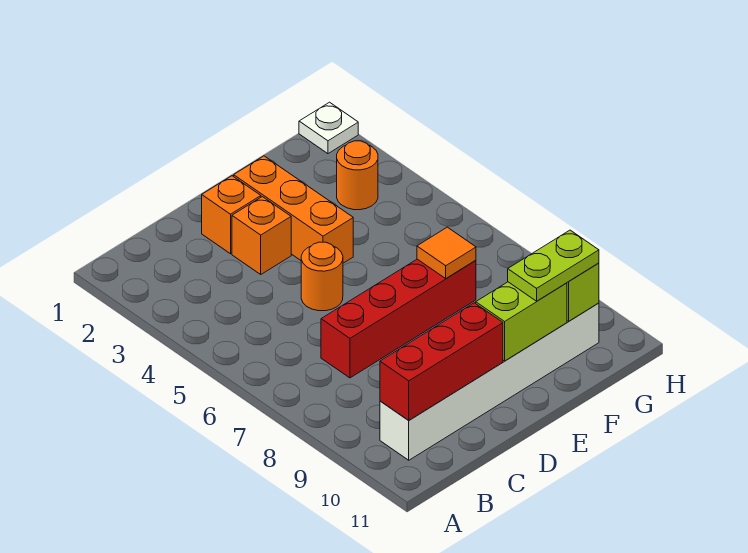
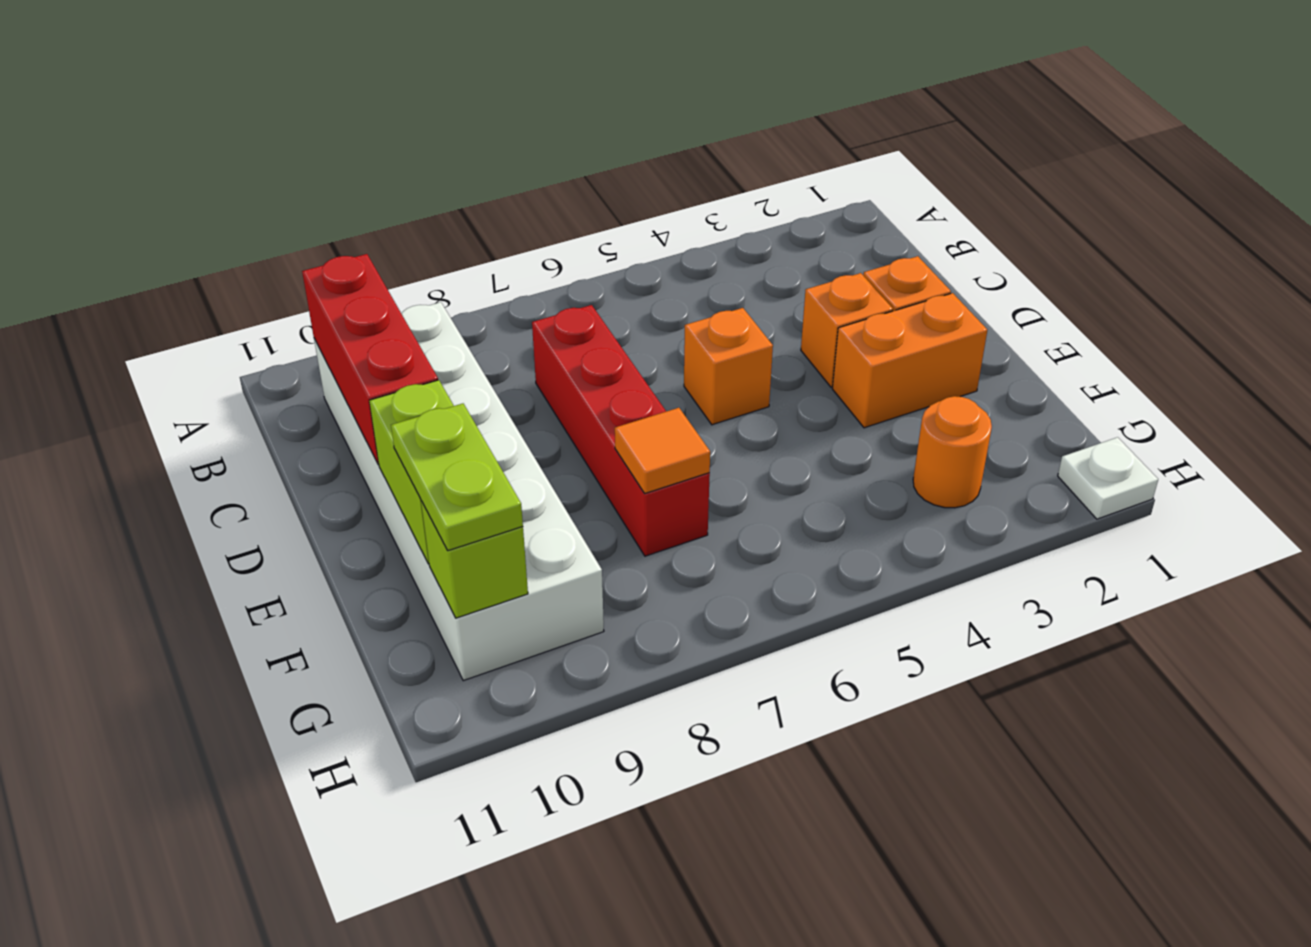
white 1x6 brick [380,303,599,460] -> white 2x6 brick [314,302,604,681]
orange 1x1 round brick [301,242,343,311] -> orange 1x1 brick [684,308,773,425]
orange 1x3 brick [234,156,353,263] -> orange 1x2 brick [832,293,987,428]

